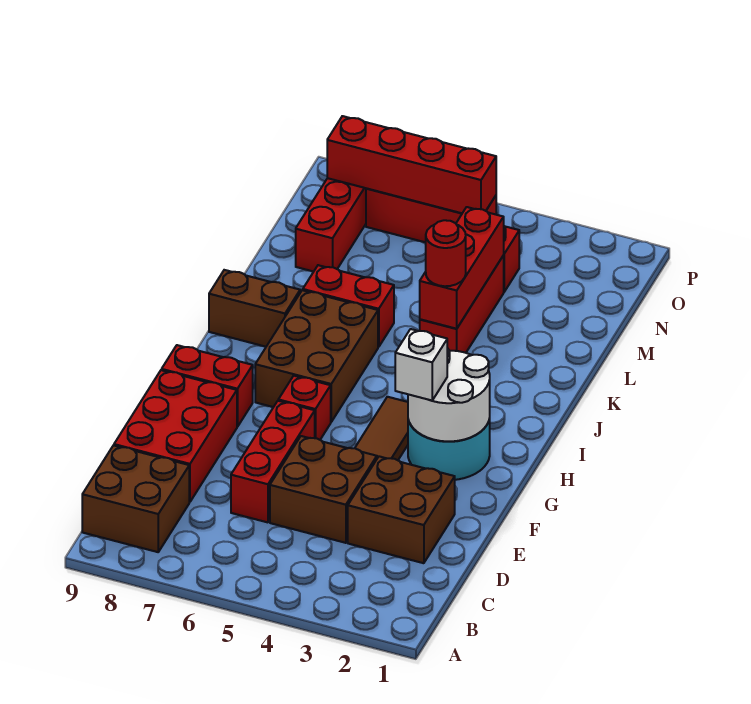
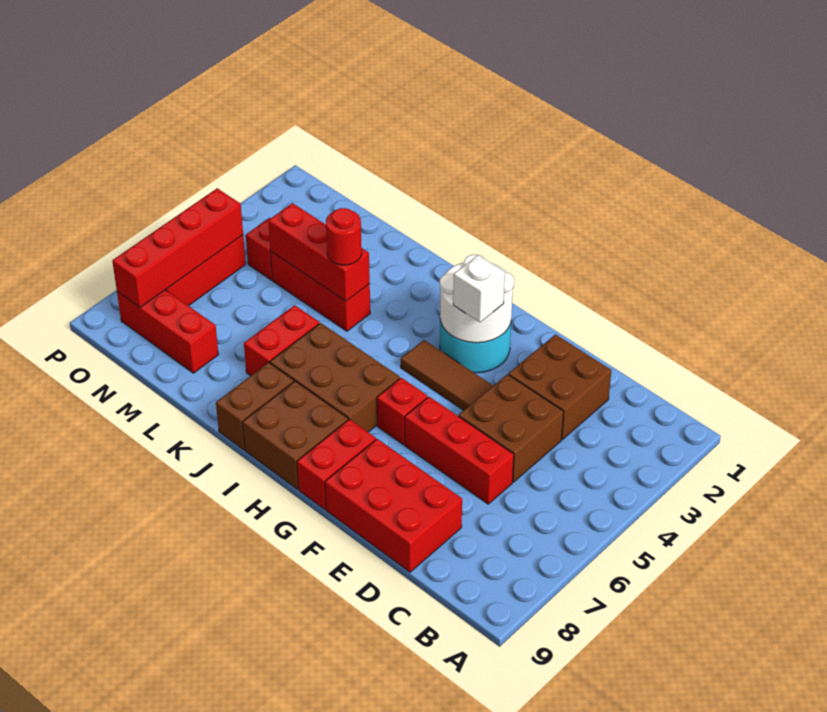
brown 2x2 brick [82,445,189,552] -> brown 2x2 brick moved to [242,381,348,489]

